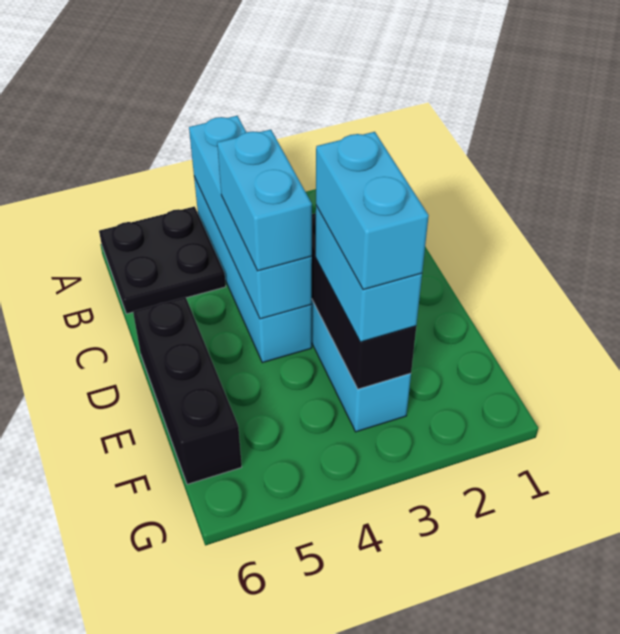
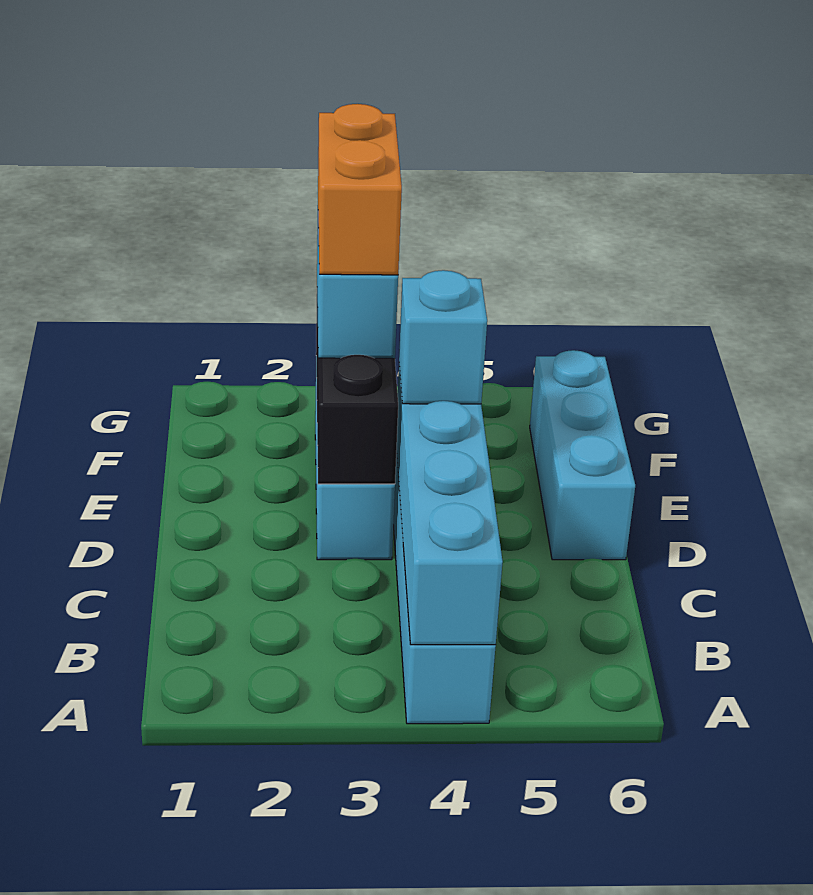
black 2x2 plate [99,206,226,314] -> none
cyan 1x2 brick [217,129,312,271] -> cyan 1x1 brick [399,270,487,404]
black 1x3 brick [133,297,242,484] -> cyan 1x3 brick [530,350,635,560]
cyan 1x2 brick [316,132,429,290] -> orange 1x2 brick [318,104,402,275]

